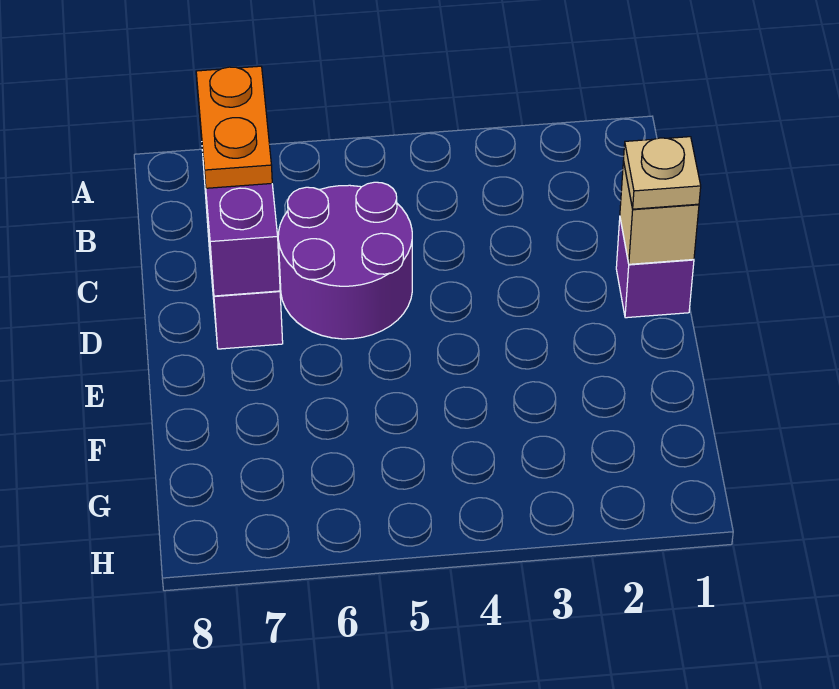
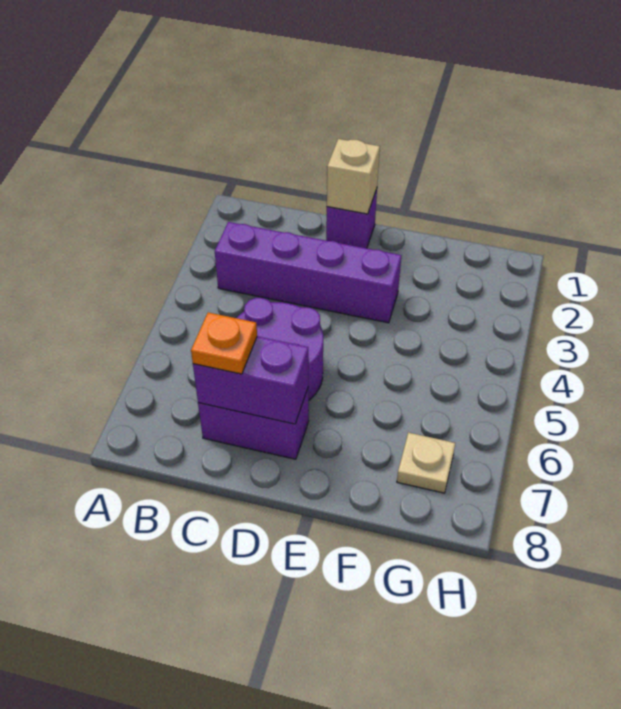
none -> purple 1x4 brick [215,222,401,323]
orange 1x2 plate [196,66,272,188] -> orange 1x1 plate [191,312,257,374]
tan 1x1 plate [624,137,701,209] -> tan 1x1 plate moved to [397,433,455,493]

